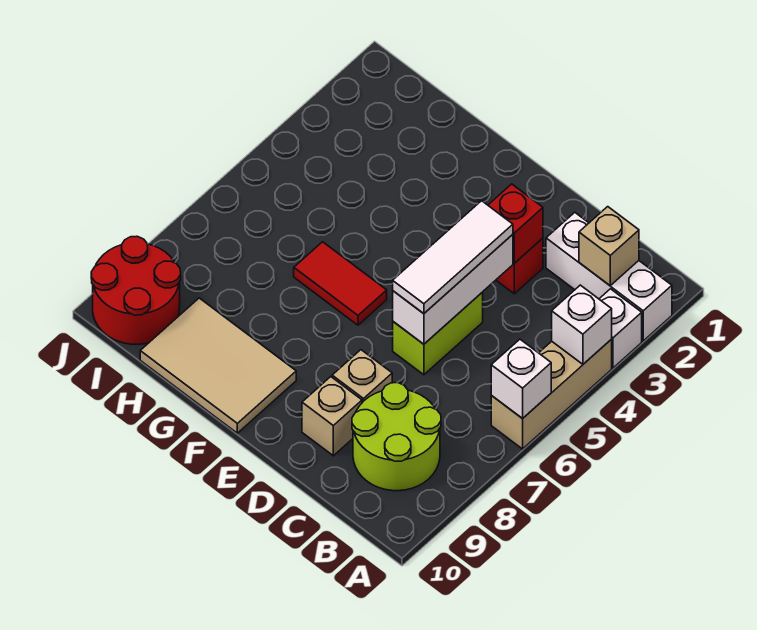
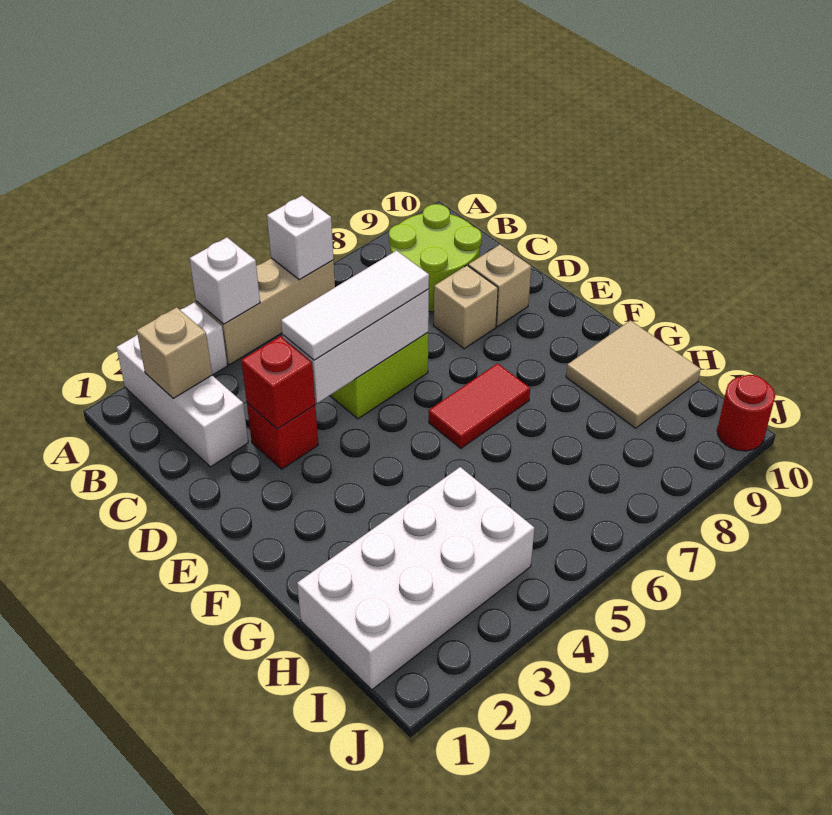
red 1x2 tile [294,242,387,325] -> red 1x2 tile turned to [429,363,530,448]
tan 2x3 tile [140,298,296,433] -> tan 2x2 tile [566,320,701,428]
none -> white 2x4 brick [297,467,534,690]
red 2x2 round brick [91,236,181,344] -> red 1x1 round brick [717,375,775,451]

